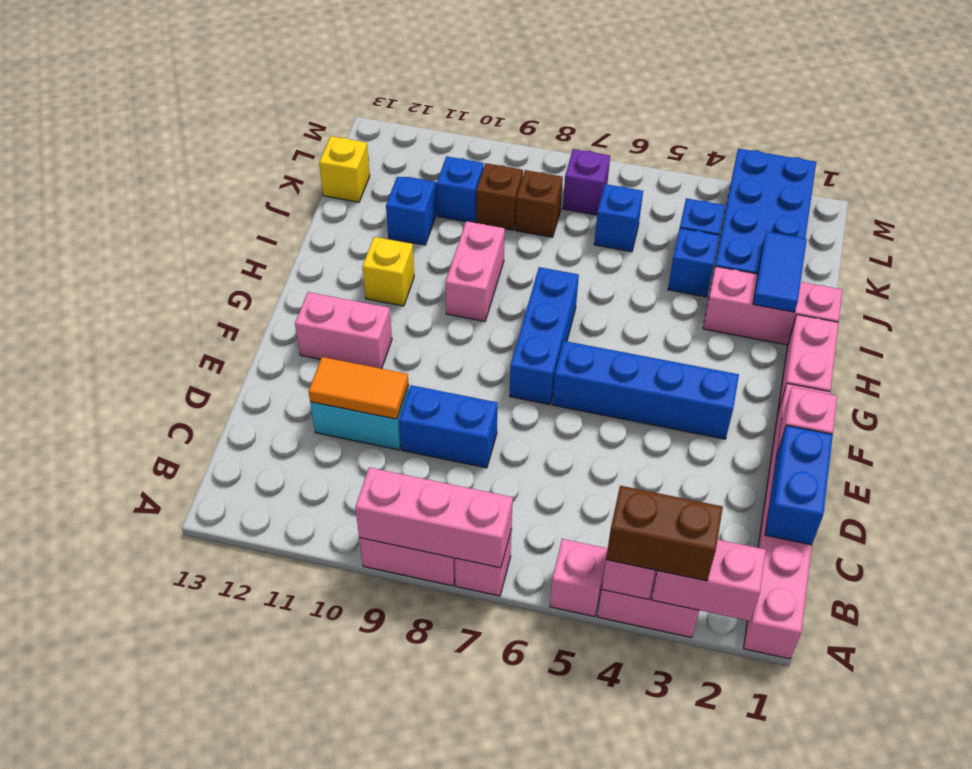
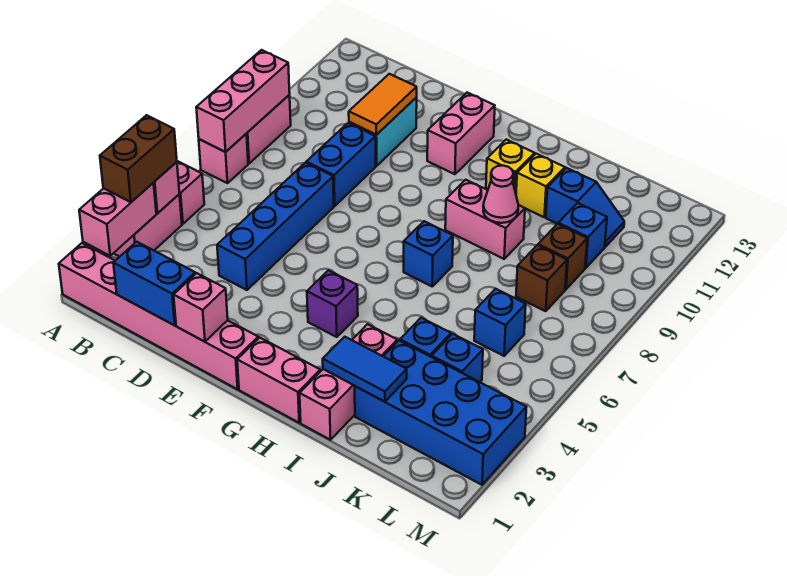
blue 1x4 brick [552,341,739,439] -> blue 1x4 brick moved to [217,163,334,290]
blue 1x3 brick [510,267,579,405] -> blue 1x1 brick [404,221,453,286]
none -> pink 1x1 cone [483,166,519,223]
yellow 1x1 brick [319,136,370,202] -> yellow 1x1 brick moved to [516,154,565,217]
purple 1x1 brick [563,149,610,215] -> purple 1x1 brick moved to [307,270,358,337]

